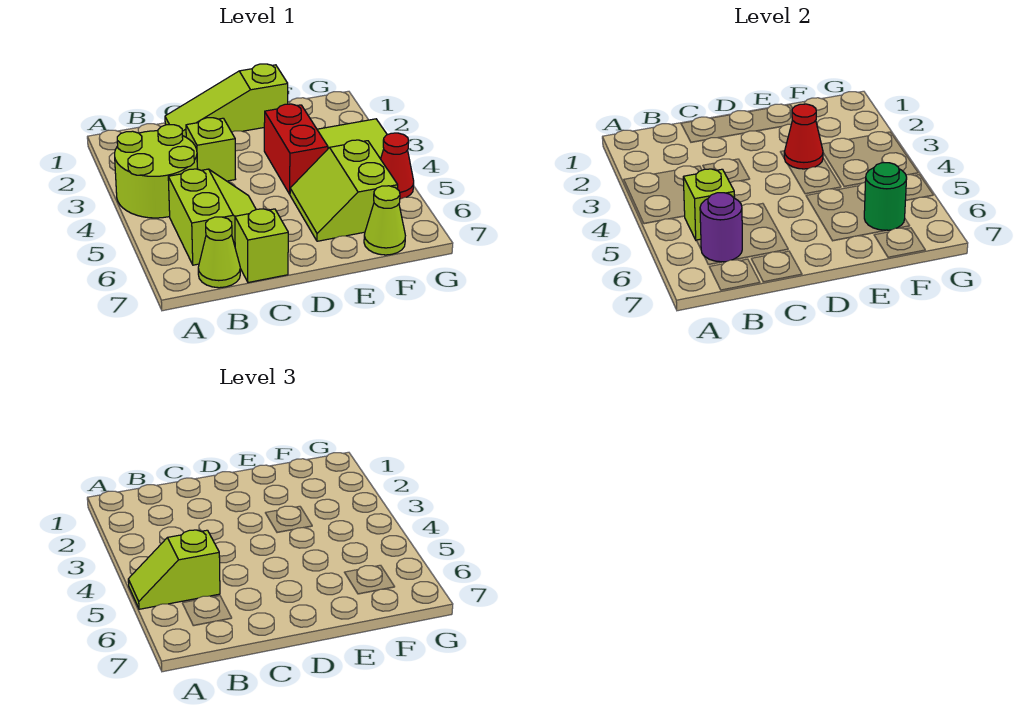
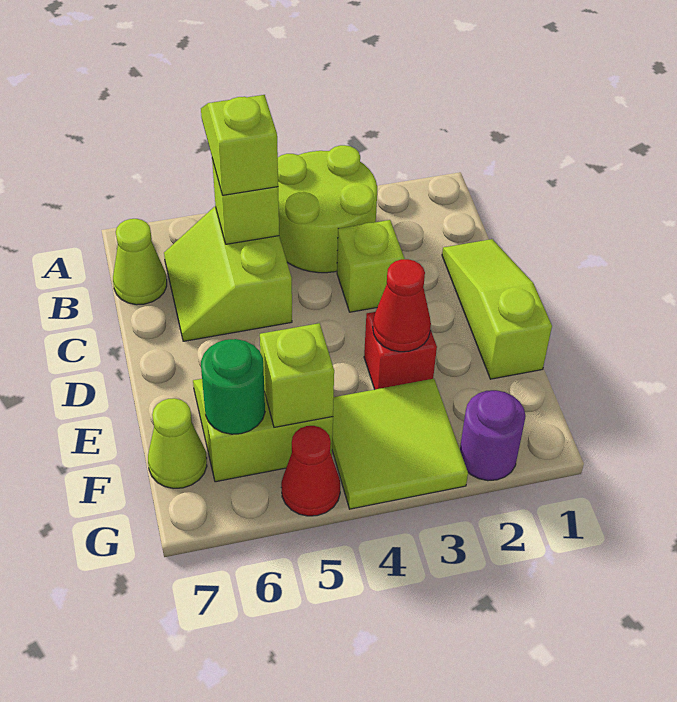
lime 2x2 slope [168,169,256,265] -> lime 2x2 slope turned to [164,207,292,341]
purple 1x1 round brick [700,193,742,262] -> purple 1x1 round brick moved to [460,390,526,481]
lime 1x1 brick [235,209,288,283] -> lime 1x1 brick moved to [260,323,334,427]
red 1x2 brick [264,104,328,194] -> red 1x1 brick [364,312,437,389]

